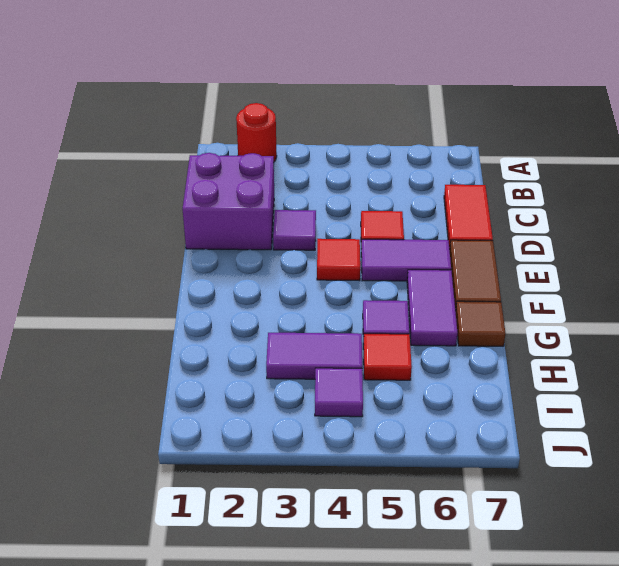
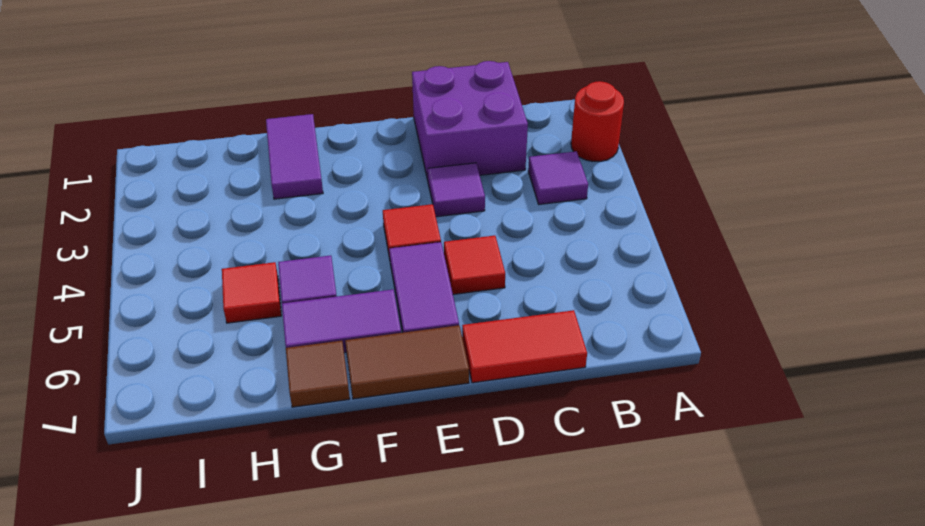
purple 1x2 tile [266,333,362,379] -> purple 1x2 tile moved to [266,114,323,199]
purple 1x1 tile [315,368,363,417] -> purple 1x1 tile moved to [528,151,588,204]

